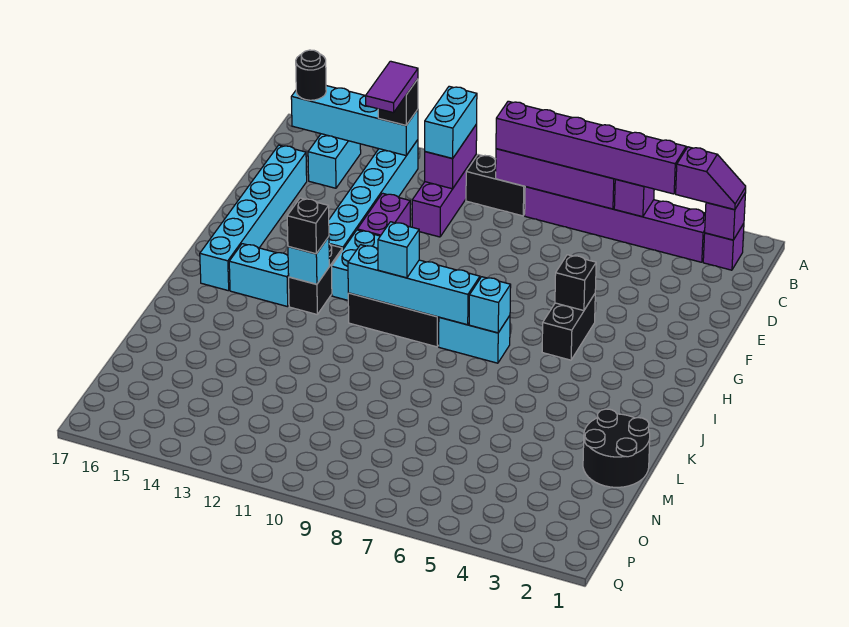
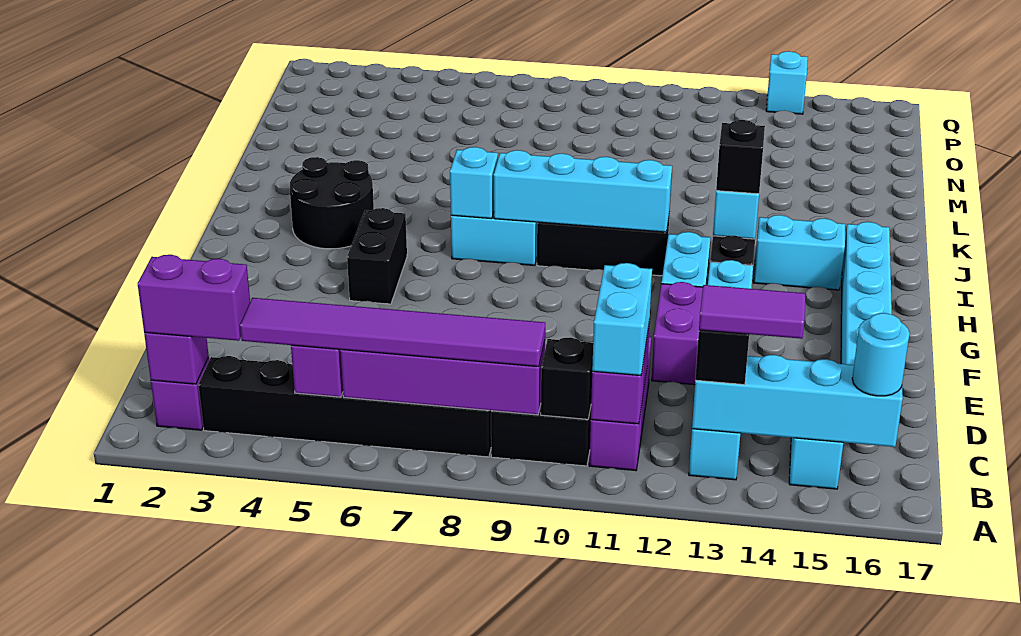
purple 1x2 slope [676,147,746,210] -> purple 1x2 brick [138,255,250,341]
purple 1x6 brick [525,187,705,262] -> black 1x6 brick [199,356,491,457]
purple 1x6 brick [496,101,686,194] -> purple 1x6 tile [240,298,545,367]
purple 1x2 tile [366,61,418,113] -> purple 1x2 tile turned to [699,285,805,339]
black 1x1 round brick [296,50,326,100] -> cyan 1x1 round brick [852,313,910,396]
black 1x1 brick [555,255,596,311] -> black 1x1 brick moved to [541,337,593,419]
cyan 1x1 brick [378,222,419,278] -> cyan 1x1 brick moved to [766,51,808,114]
black 2x2 round brick [583,409,650,487] -> black 2x2 round brick moved to [290,157,374,249]

